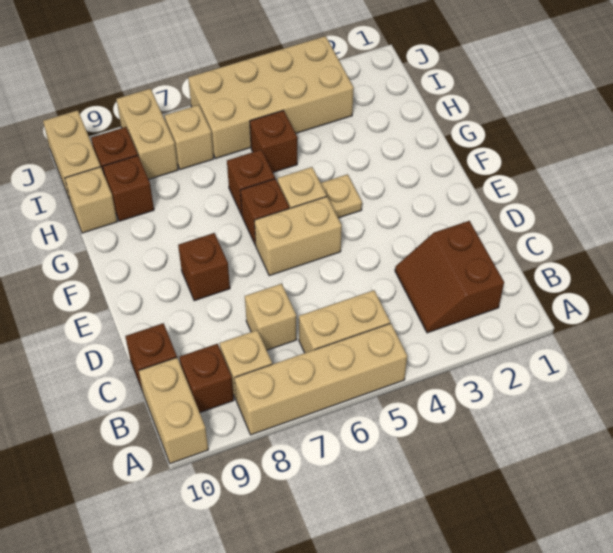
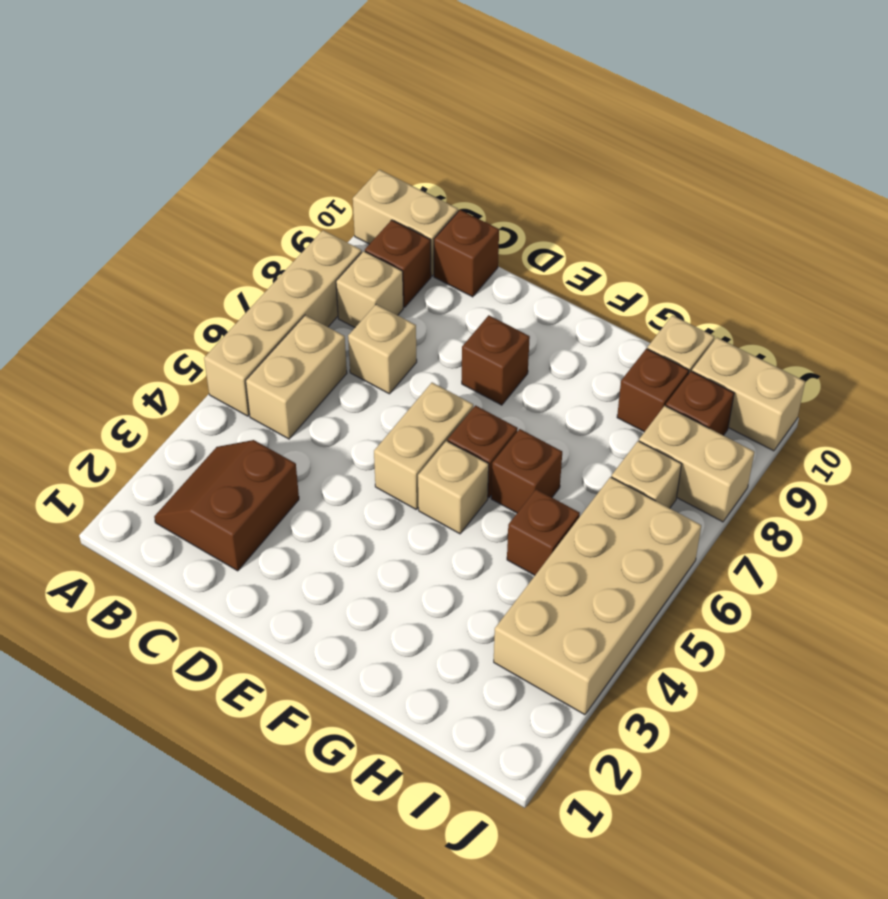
brown 2x2 slope [395,221,504,333] -> brown 2x2 slope turned to [154,440,299,571]
tan 1x1 plate [321,174,362,218] -> none

